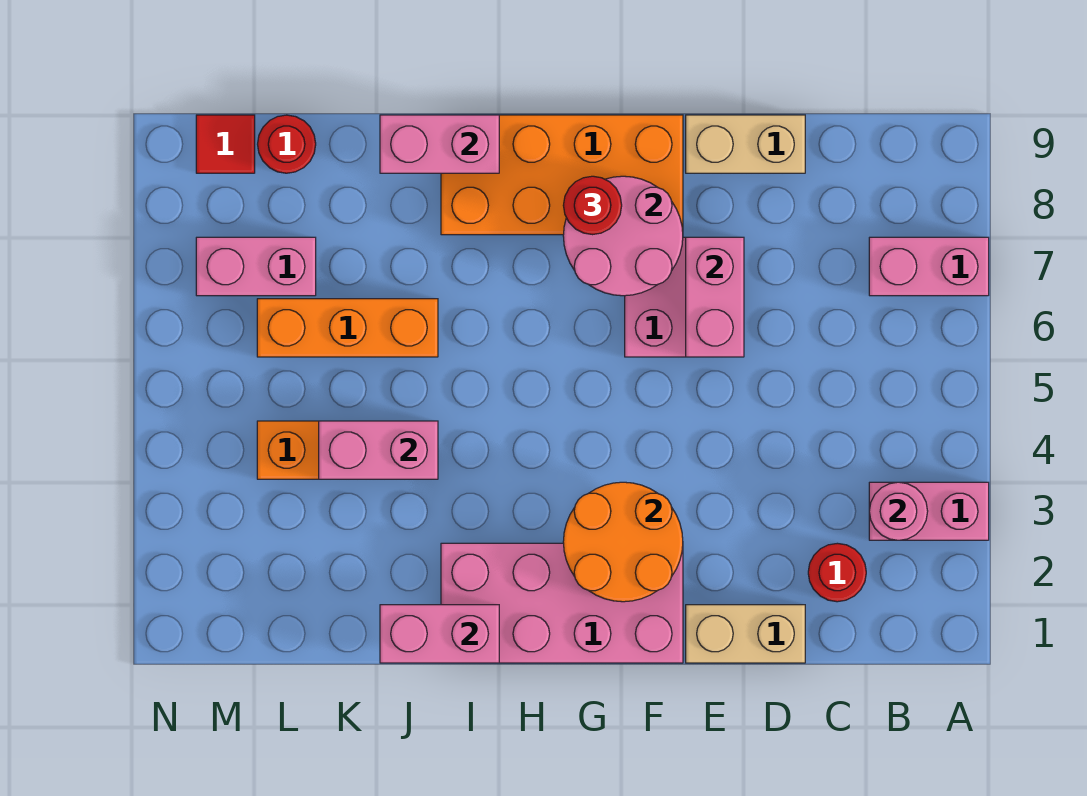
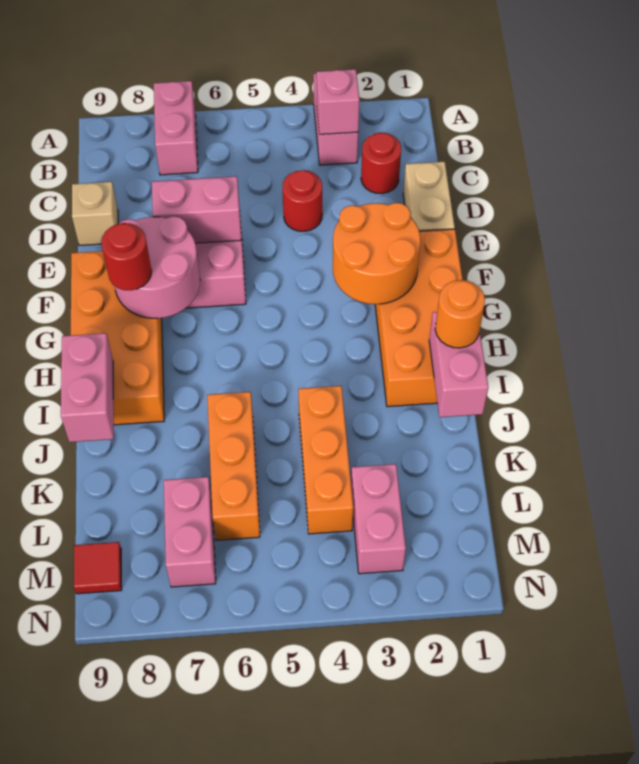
pink 1x1 round brick [869,482,928,540] -> pink 1x1 brick [316,69,360,134]
tan 1x2 brick [686,115,805,173] -> tan 1x1 brick [72,182,118,245]
pink 2x4 brick [441,543,683,663] -> orange 2x4 brick [375,229,463,407]
none -> orange 1x1 round brick [435,280,485,348]
pink 1x2 brick [319,421,438,479] -> pink 1x2 brick moved to [351,464,406,574]
red 1x1 round brick [258,115,316,173] -> red 1x1 round brick moved to [283,170,322,231]

